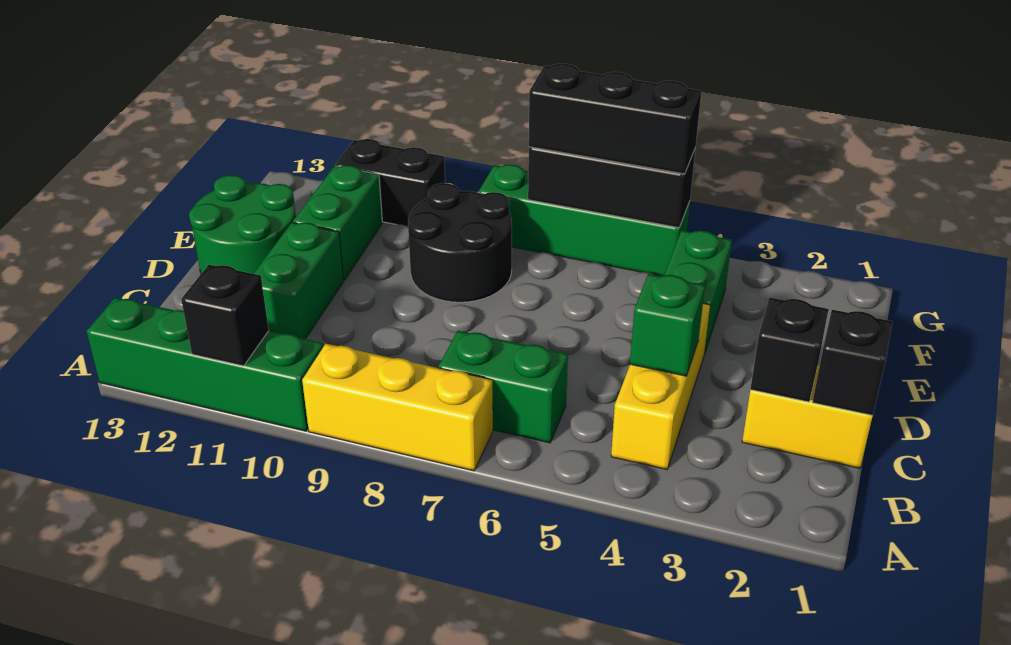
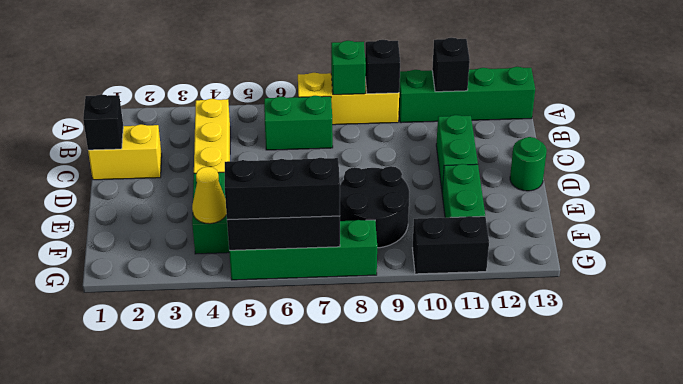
black 1x1 brick [750,297,829,402] -> black 1x1 brick moved to [365,40,400,94]
green 1x1 brick [630,274,705,376] -> green 1x1 brick moved to [331,41,366,95]
green 2x2 round brick [189,175,296,274] -> green 1x1 round brick [510,137,547,191]
none -> yellow 1x1 cone [192,167,227,224]

